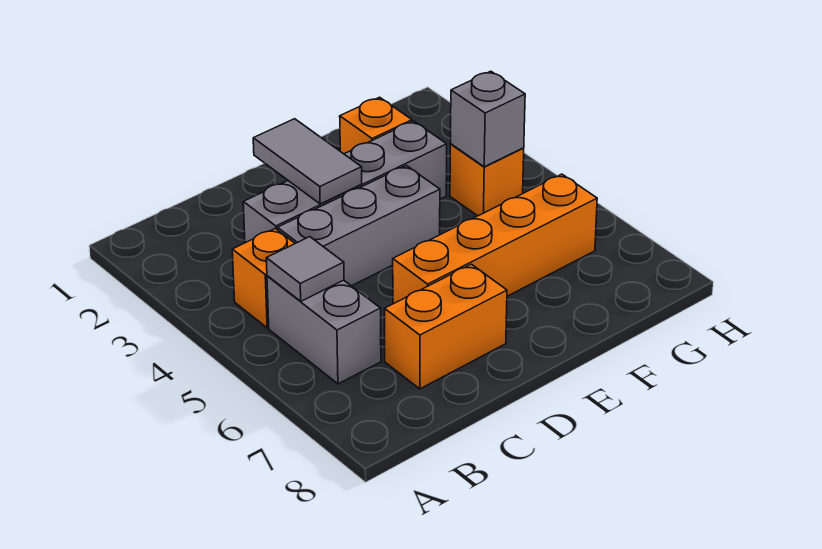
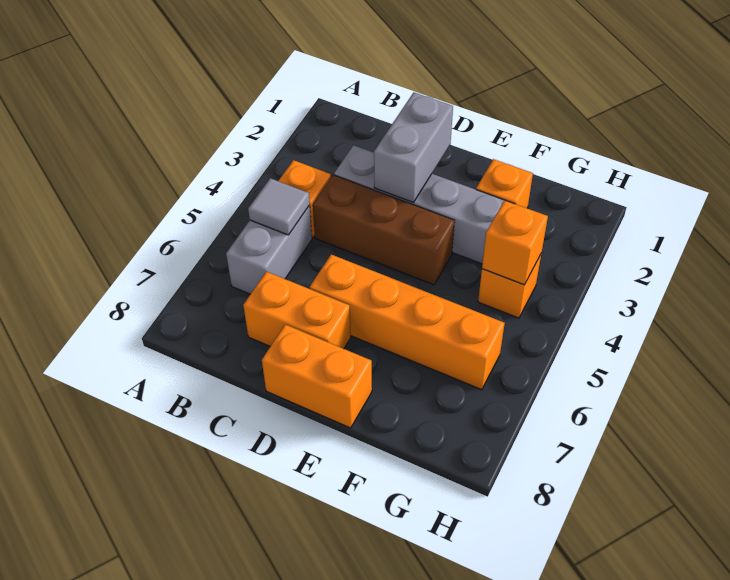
grey 1x3 brick [278,165,440,286] -> brown 1x3 brick [313,175,455,285]
grey 1x2 tile [253,119,362,204] -> grey 1x2 brick [374,93,453,203]
none -> orange 1x2 brick [262,325,372,428]
grey 1x1 brick [451,71,525,167] -> orange 1x1 brick [482,200,548,285]

